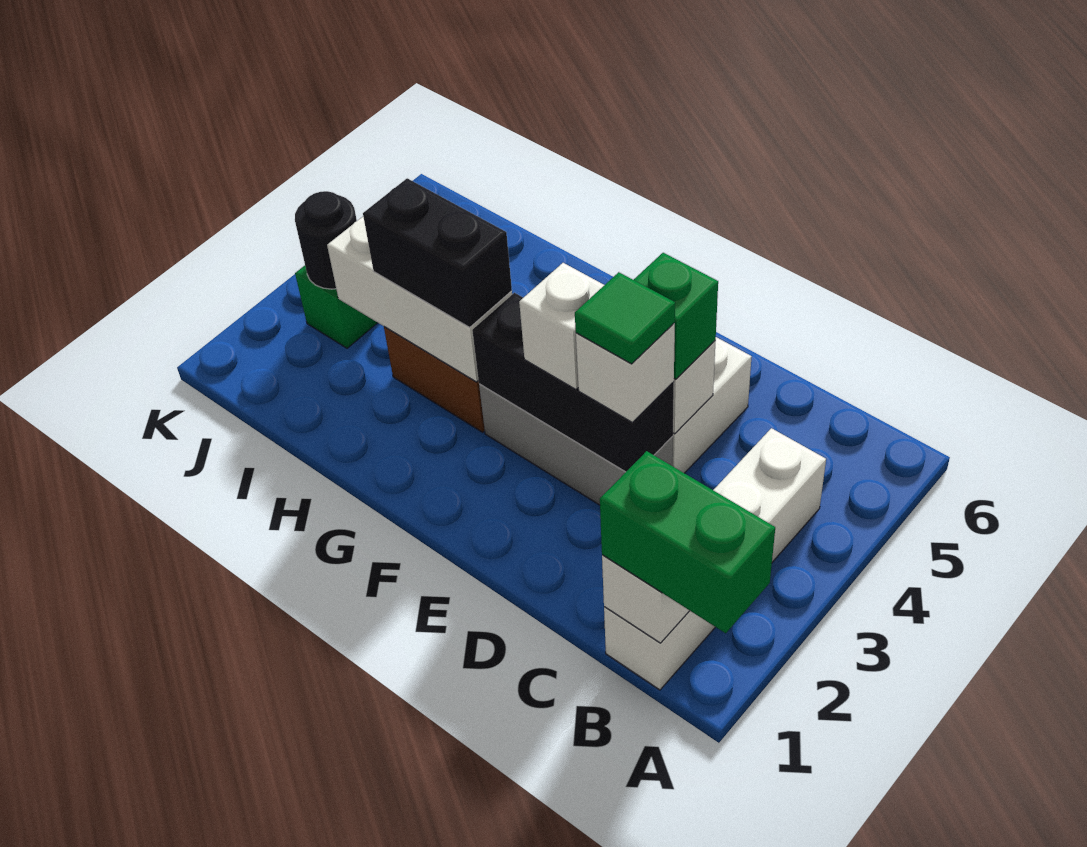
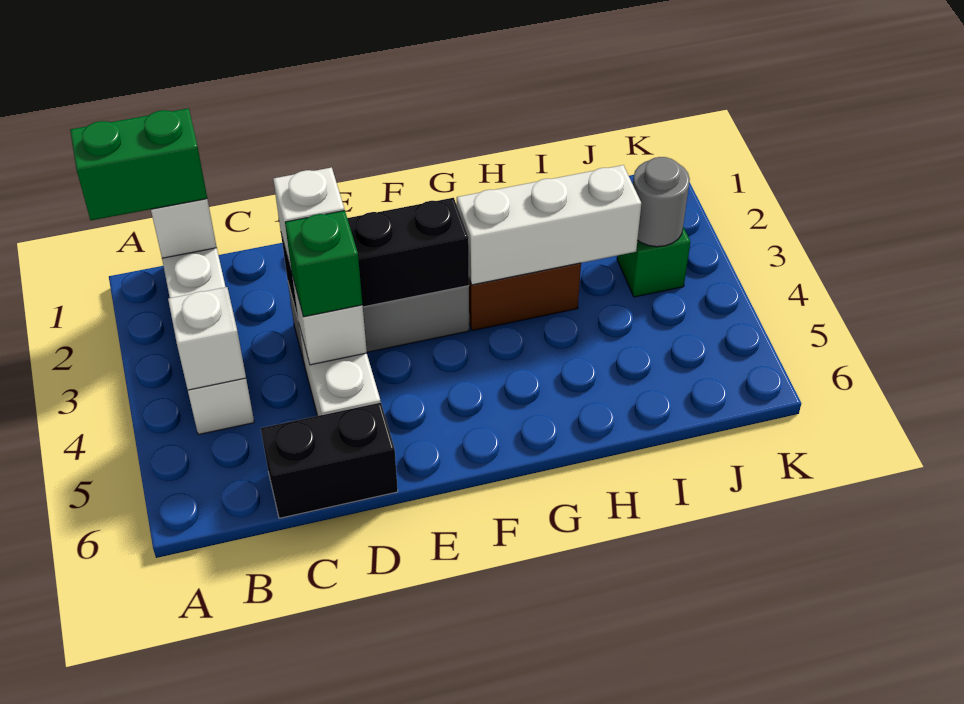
green 1x1 tile [575,272,675,364] -> none
white 1x1 brick [519,263,604,389] -> white 1x1 brick moved to [168,287,246,390]
black 1x2 brick [363,178,512,327] -> black 1x2 brick moved to [261,402,398,518]
black 1x1 round brick [295,191,357,289] -> grey 1x1 round brick [633,157,690,247]

